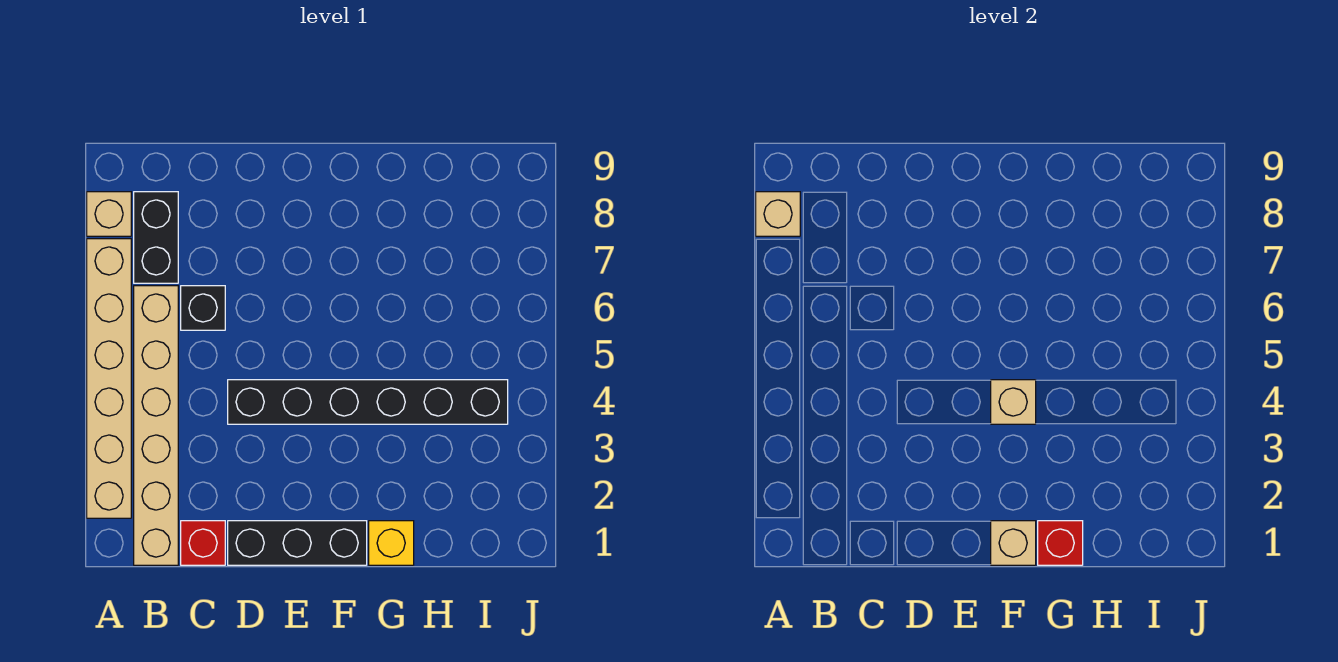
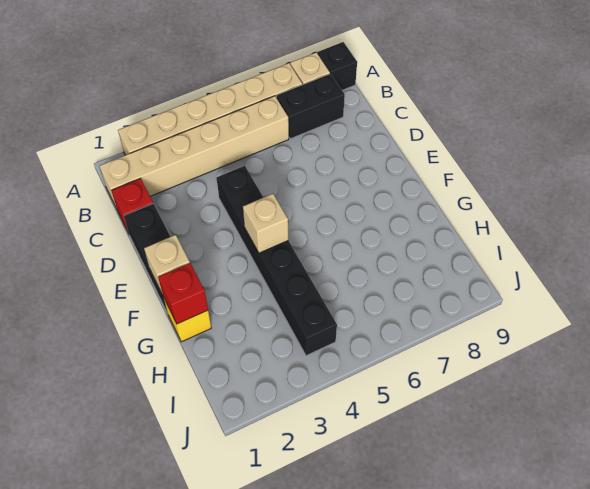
tan 1x1 brick [756,192,800,236] -> none
black 1x1 brick [181,286,225,330] -> black 1x1 brick moved to [318,42,357,90]

